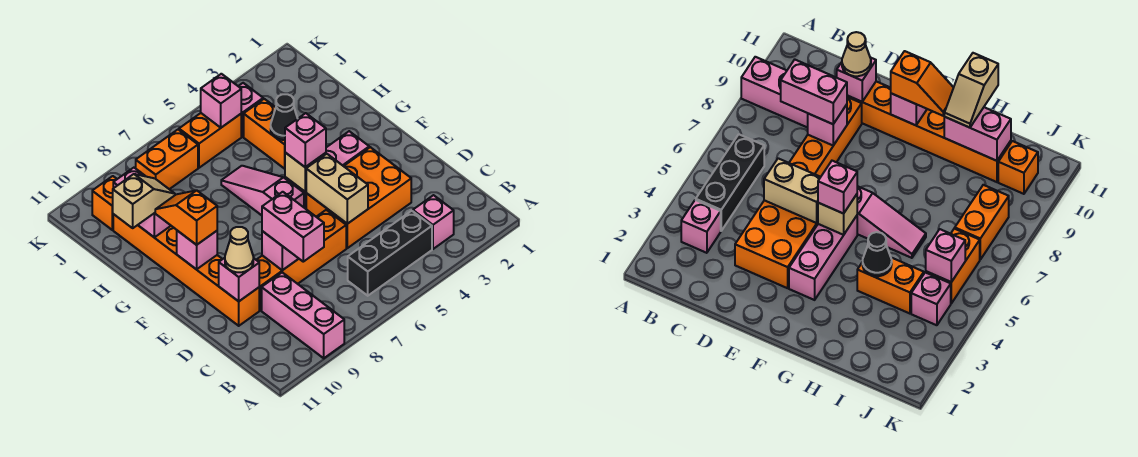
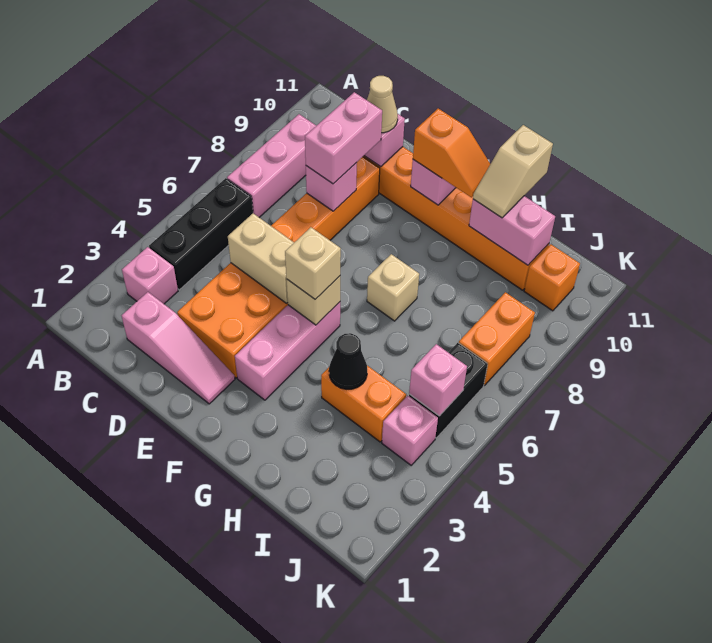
pink 1x3 brick [262,272,344,358] -> pink 1x3 brick turned to [227,114,316,217]
pink 1x2 brick [262,192,324,262] -> pink 1x2 brick turned to [305,92,382,184]
pink 1x1 brick [285,113,326,167] -> tan 1x1 brick [285,227,341,299]
pink 1x3 slope [221,166,304,215] -> pink 1x3 slope moved to [122,292,235,404]
none -> tan 1x1 brick [367,254,419,321]
orange 1x2 brick [179,113,241,168] -> black 1x2 brick [409,343,488,438]

